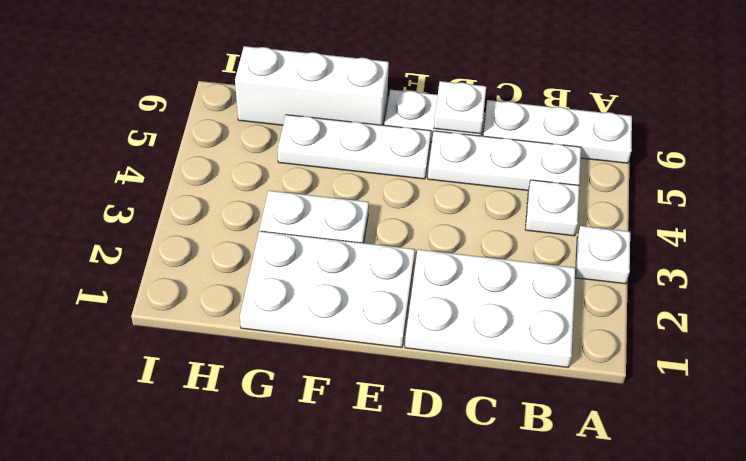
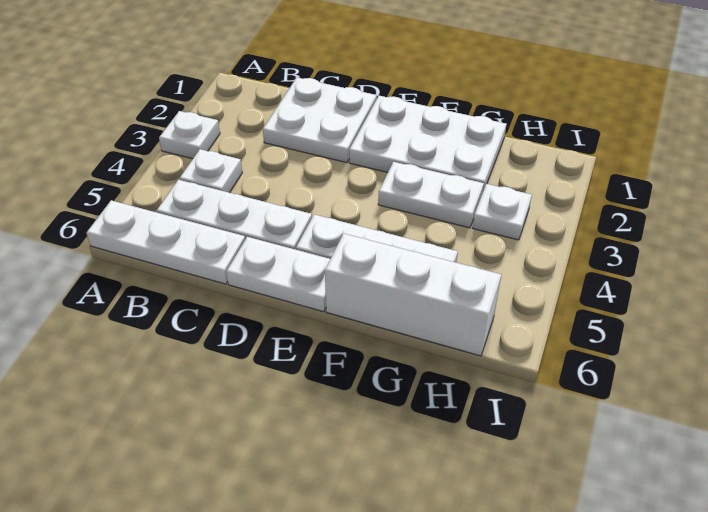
white 2x3 plate [405,249,576,367] -> white 2x2 plate [263,78,377,163]
white 1x1 plate [434,81,486,134] -> white 1x1 plate moved to [473,184,532,240]

